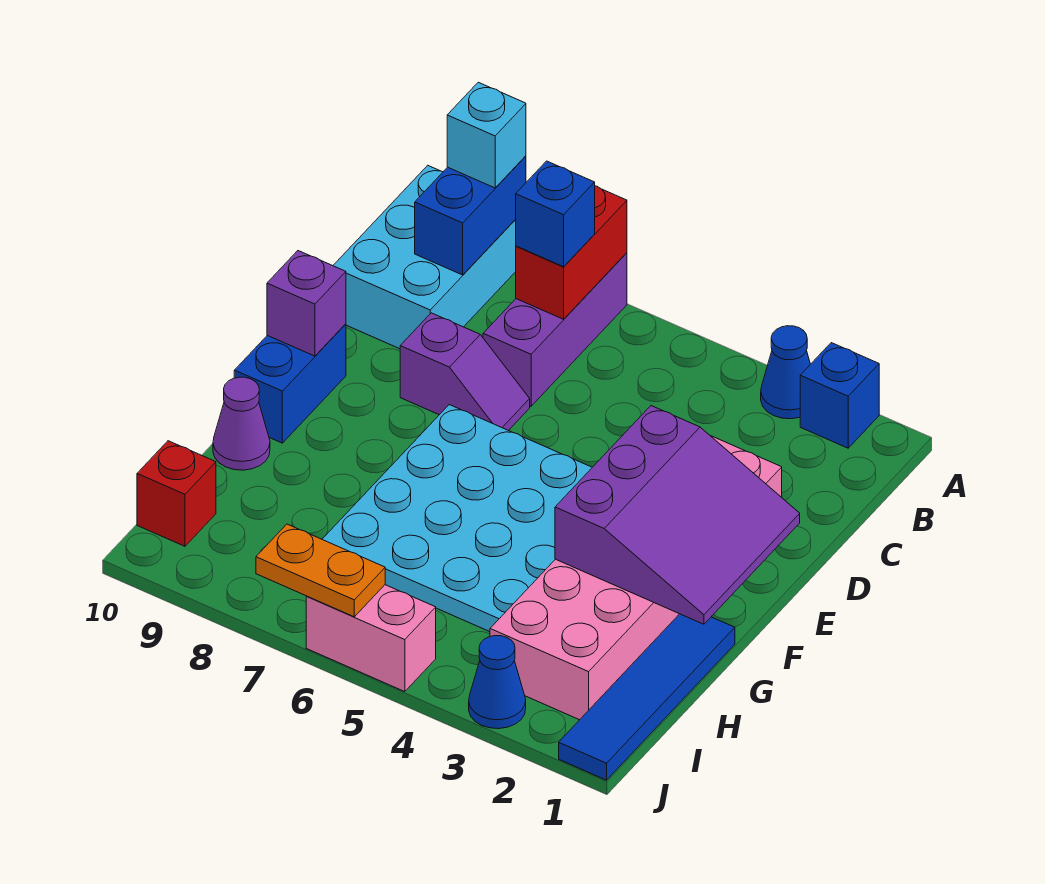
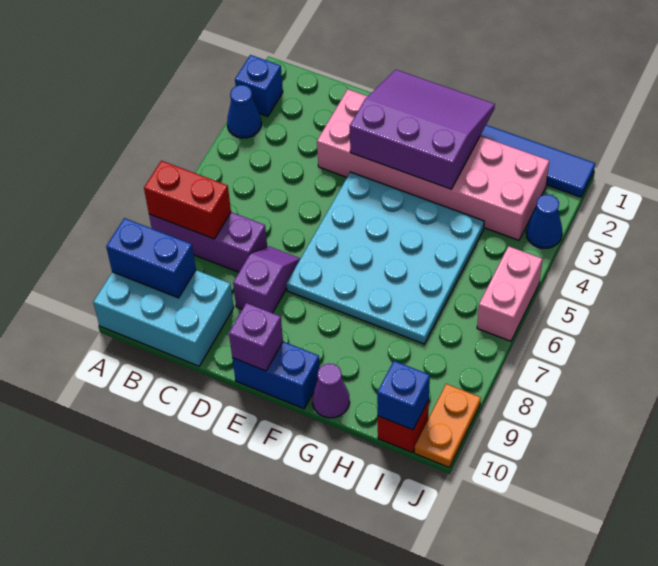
cyan 1x1 brick [447,82,526,188] -> none
blue 1x1 brick [515,161,595,267] -> blue 1x1 brick moved to [377,361,430,430]
orange 1x2 plate [256,524,385,617] -> orange 1x2 plate moved to [414,384,481,468]

